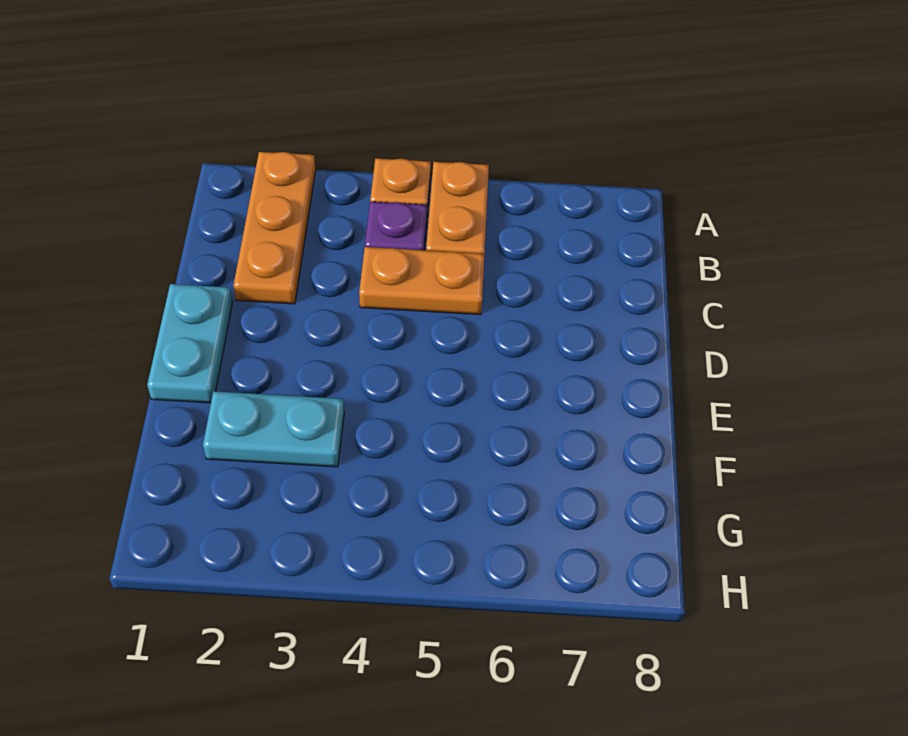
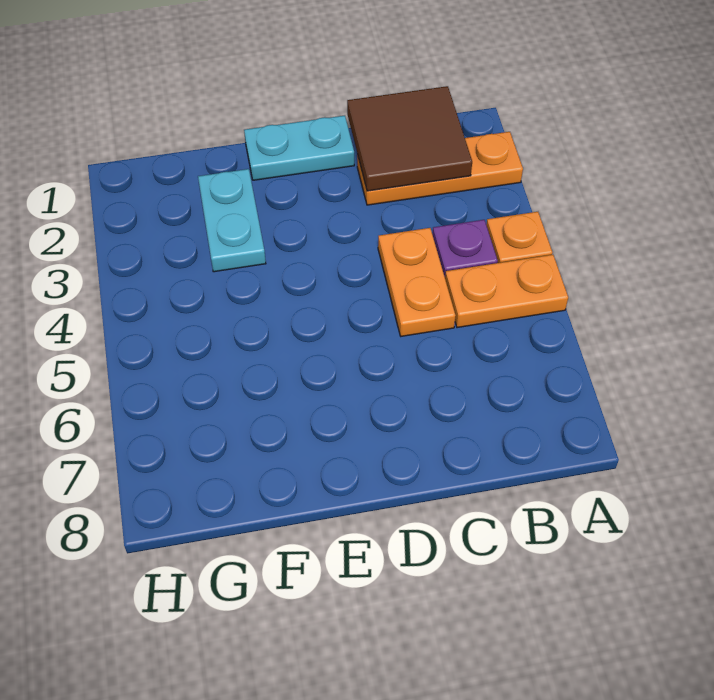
none -> brown 2x2 tile [347,86,472,191]

